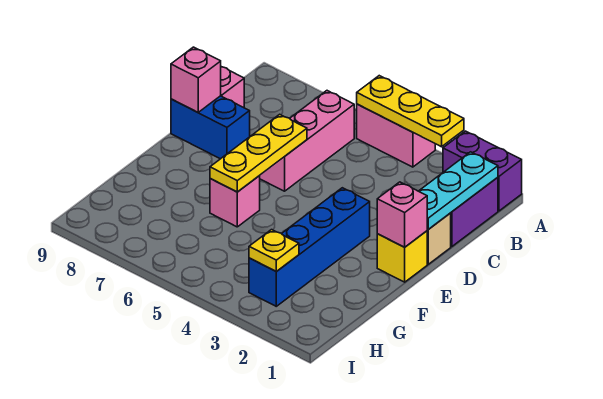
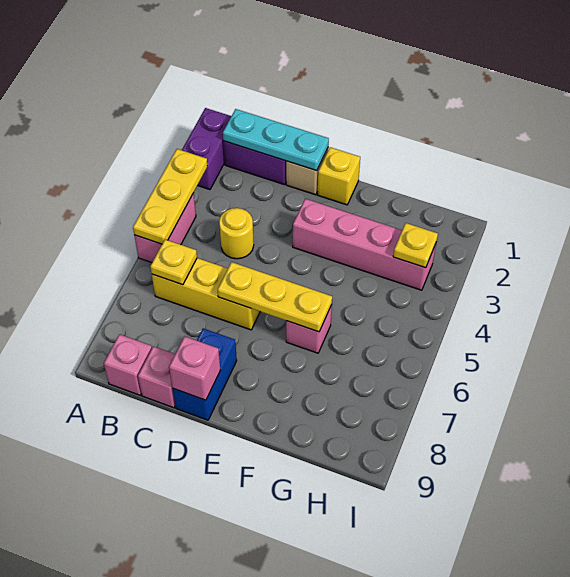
pink 1x3 brick [259,91,354,191] -> yellow 1x3 brick [152,258,260,330]
none -> yellow 1x1 plate [150,240,197,285]
none -> yellow 1x1 round brick [219,208,254,259]
pink 1x1 brick [377,182,428,247] -> pink 1x1 brick moved to [104,334,152,395]
blue 1x4 brick [249,188,370,306] -> pink 1x4 brick [293,199,436,290]

